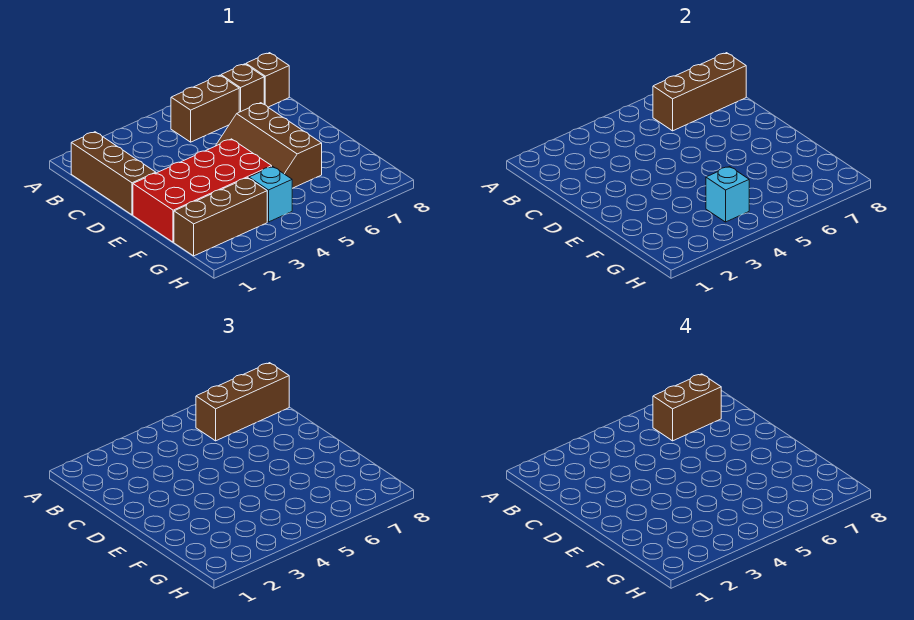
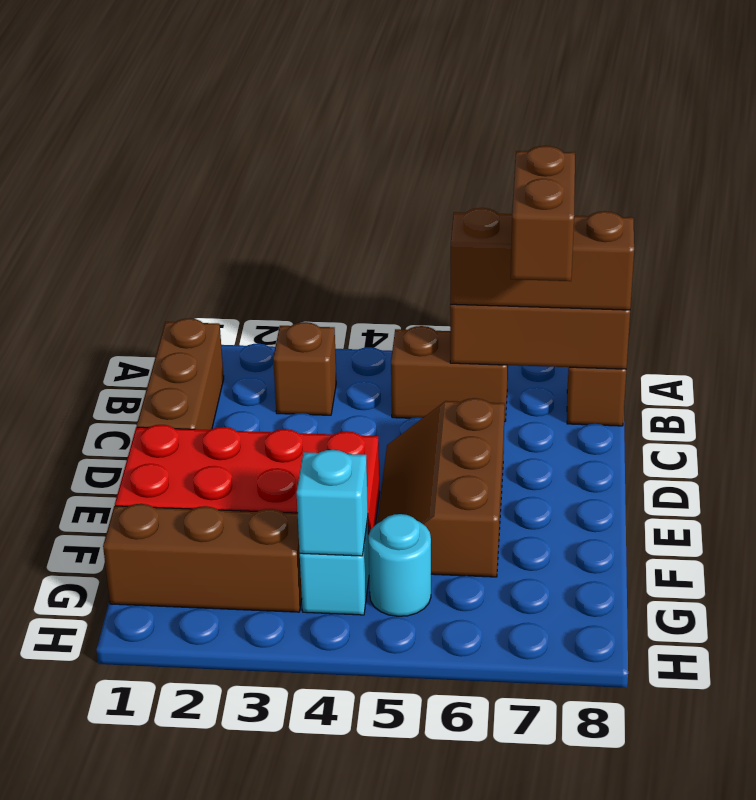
brown 1x2 brick [653,374,721,441] -> brown 1x2 brick turned to [511,146,575,281]
brown 1x1 brick [221,64,264,112] -> brown 1x1 brick moved to [273,322,336,415]
none -> cyan 1x1 round brick [368,514,431,616]

